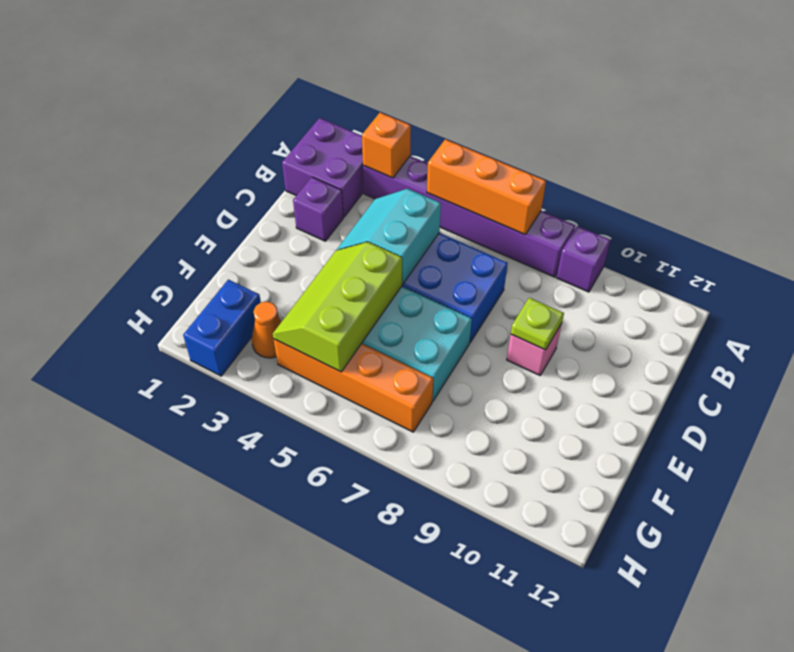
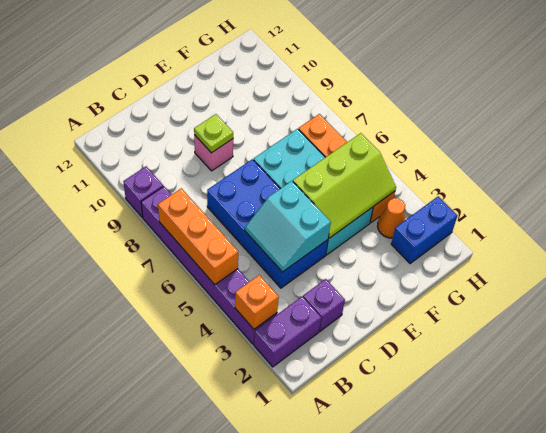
purple 2x2 brick [282,118,364,217] -> purple 1x2 brick [254,296,321,367]
cyan 2x2 slope [337,189,441,284] -> cyan 2x2 slope turned to [245,181,331,272]

